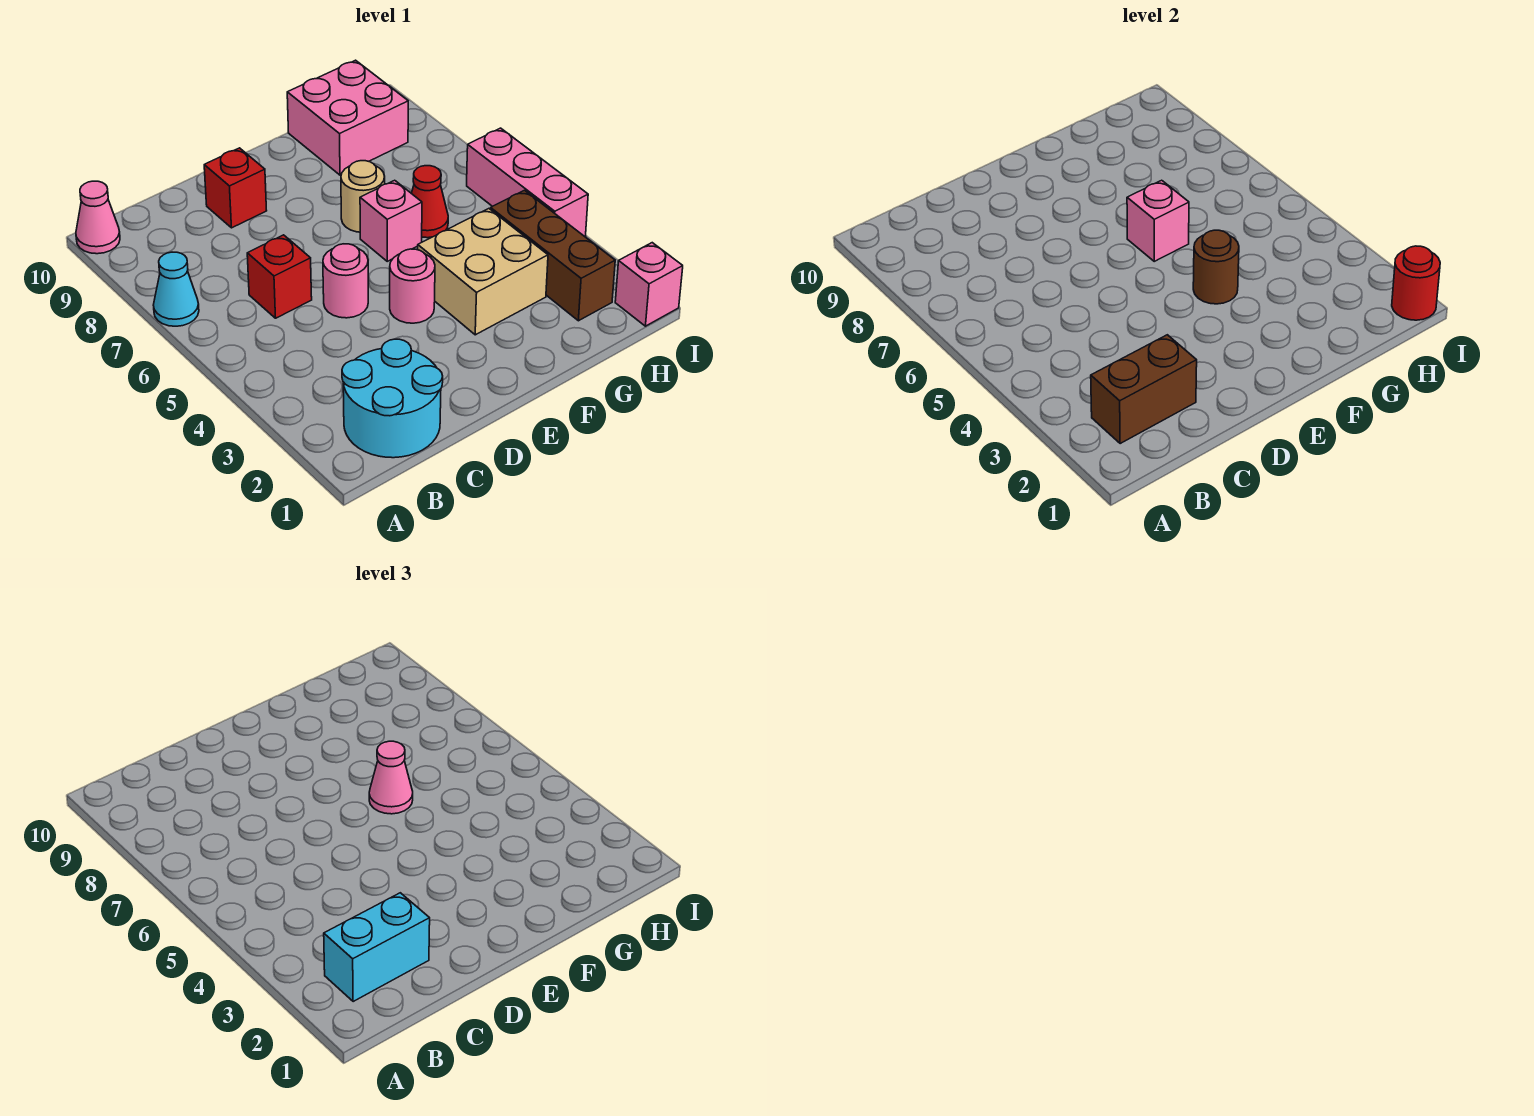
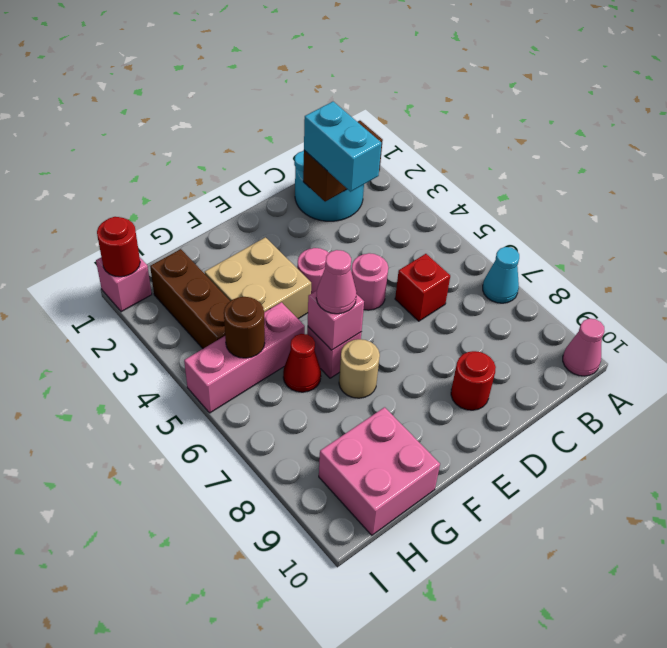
cyan 1x2 brick [324,893,430,1002] -> cyan 1x2 brick turned to [304,102,381,192]
red 1x1 brick [204,148,267,228] -> red 1x1 round brick [451,351,496,410]
brown 1x1 round brick [1193,230,1239,304] -> brown 1x1 round brick moved to [224,297,265,358]
pink 1x3 brick [467,128,588,236] -> pink 1x3 brick turned to [184,302,305,413]

